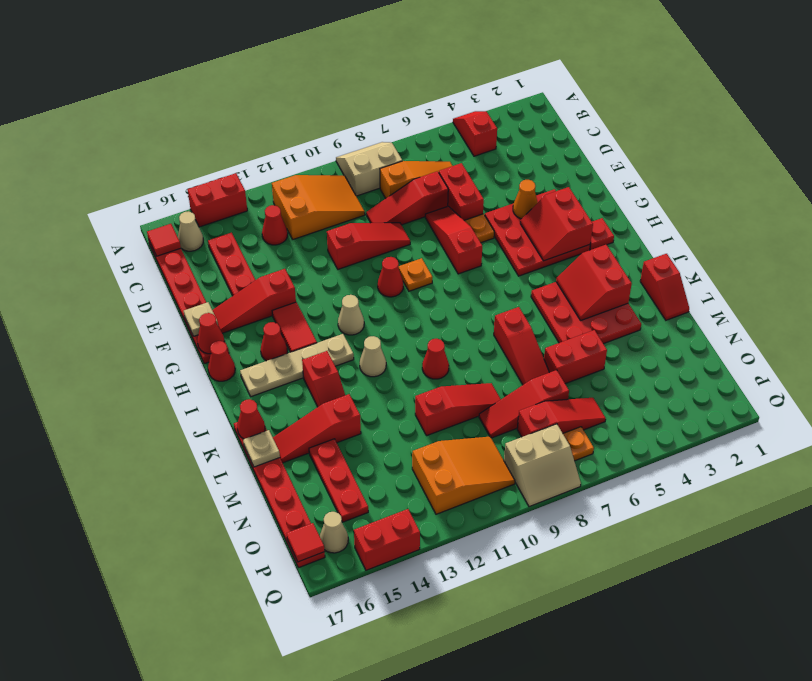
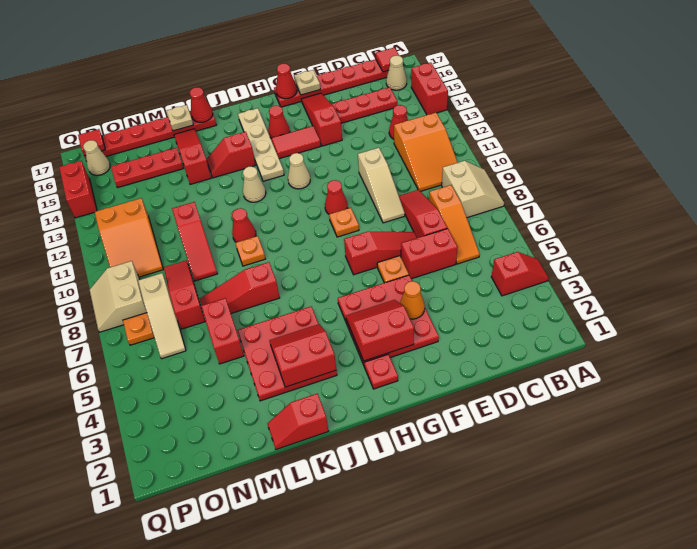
red 1x3 slope [327,223,410,269] -> tan 1x3 slope [358,148,405,223]
red 1x1 cone [208,341,235,381] -> none
none -> orange 1x1 plate [235,236,265,266]
red 1x3 slope [517,398,606,437] -> tan 1x3 slope [138,273,186,359]

